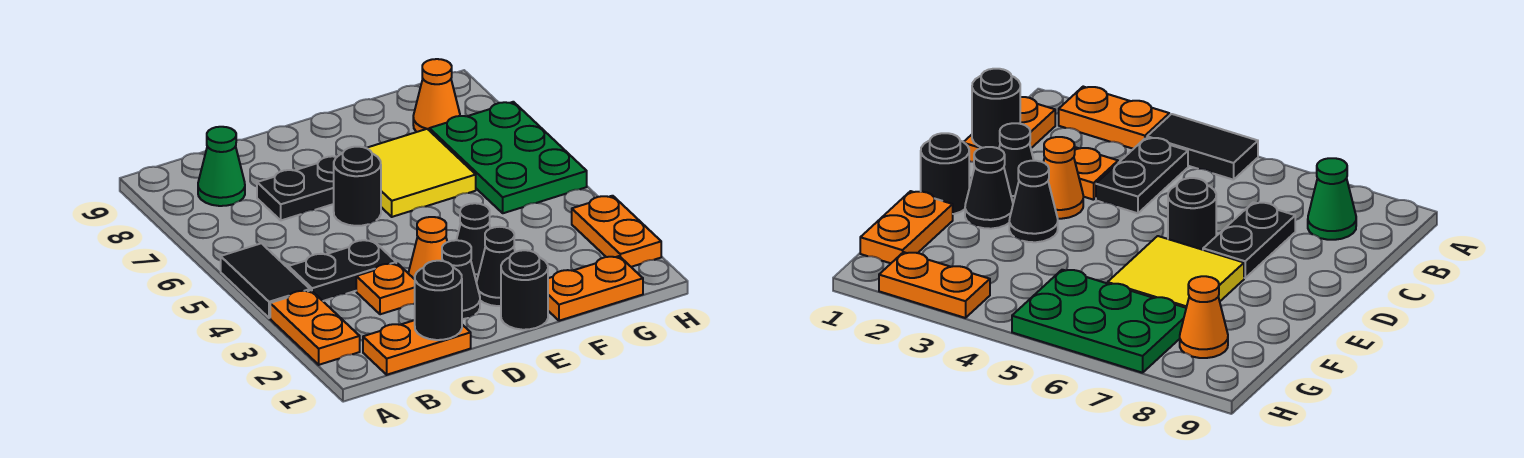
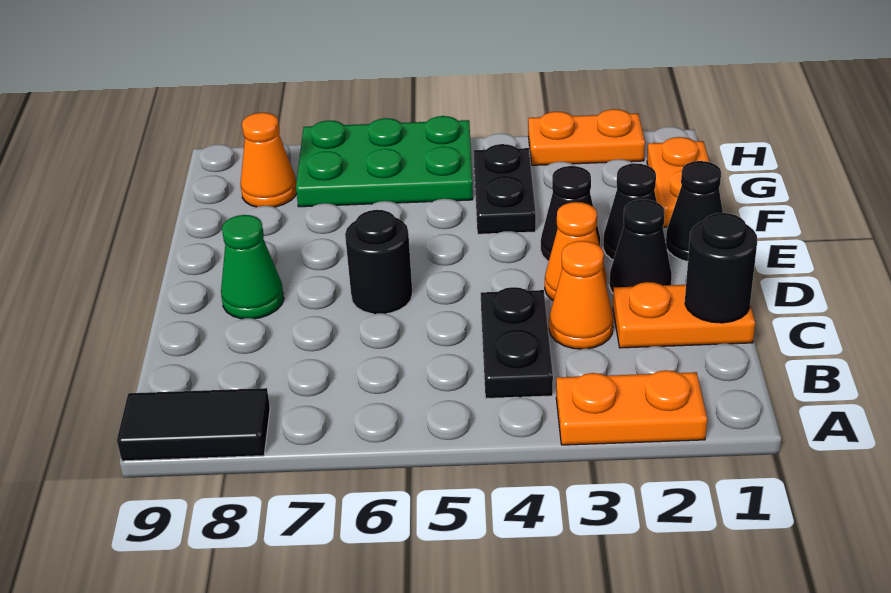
black 1x2 tile [221,243,310,318] -> black 1x2 tile moved to [117,388,270,461]
orange 1x2 plate [363,320,471,375] -> orange 1x2 plate turned to [613,282,755,348]
green 1x1 cone [198,127,245,206] -> green 1x1 cone moved to [221,215,284,319]
orange 1x1 plate [356,263,415,314] -> orange 1x1 cone [549,241,613,349]
black 1x2 plate [257,156,337,220] -> black 1x2 plate moved to [474,144,536,234]
black 1x1 round brick [501,250,548,330] -> black 1x1 cone [666,161,723,262]
yellow 2x2 tile [367,129,476,217] -> none

